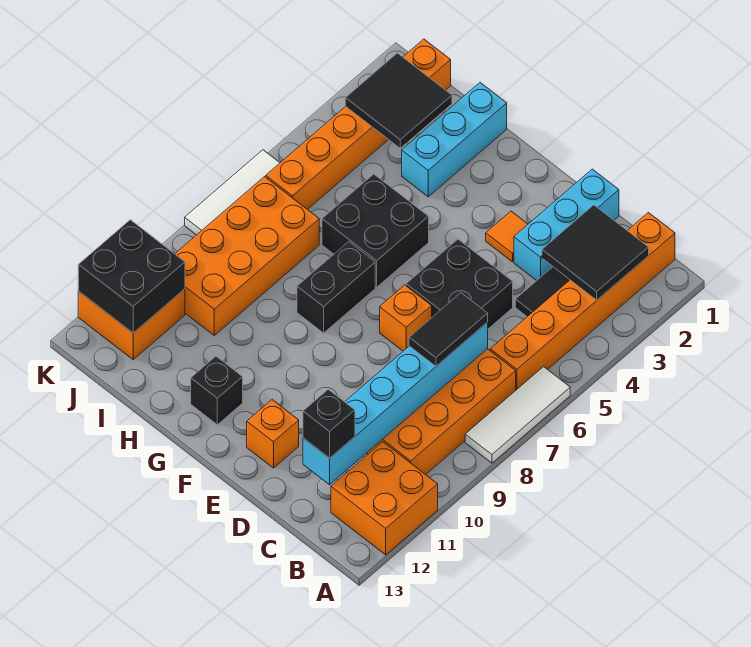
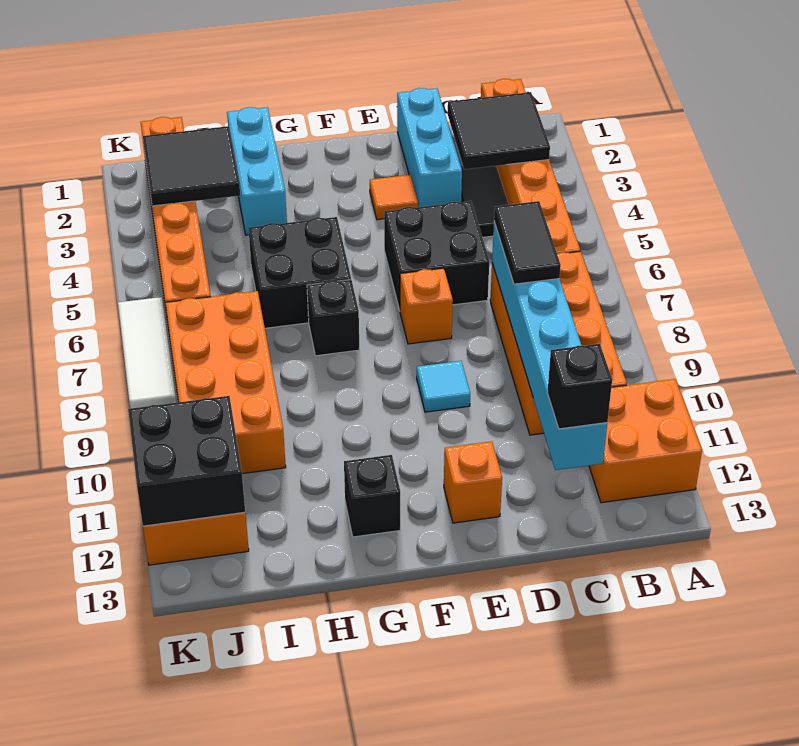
white 1x3 tile [465,367,570,463] -> none
none -> cyan 1x1 tile [417,361,470,412]
black 1x2 brick [297,242,375,333] -> black 1x1 brick [307,280,359,356]

